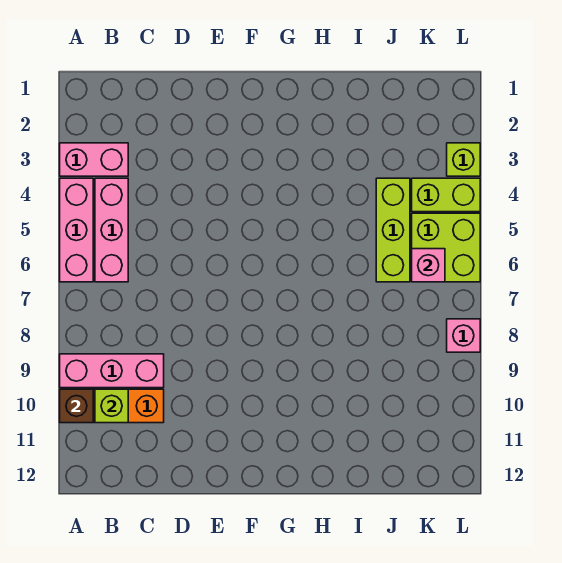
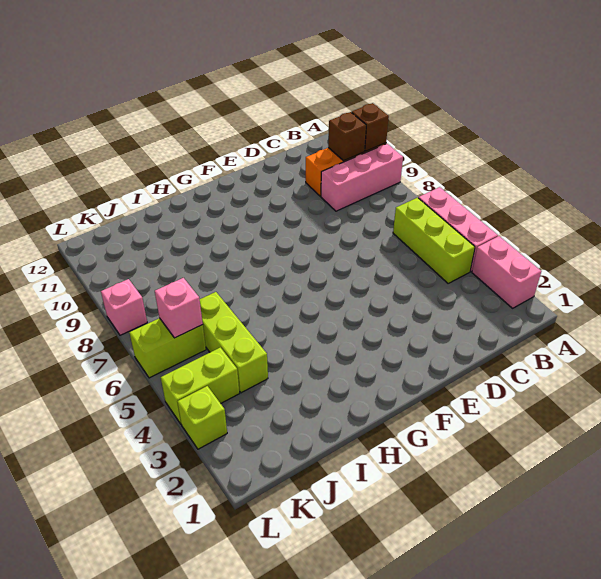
pink 1x2 brick [60,143,128,176] -> pink 1x2 brick turned to [472,236,541,308]
pink 1x3 brick [95,178,128,282] -> lime 1x3 brick [393,198,475,283]
lime 1x1 brick [95,389,128,423] -> brown 1x1 brick [328,112,366,161]
lime 2x2 brick [412,213,480,282] -> lime 1x2 brick [129,318,206,378]

